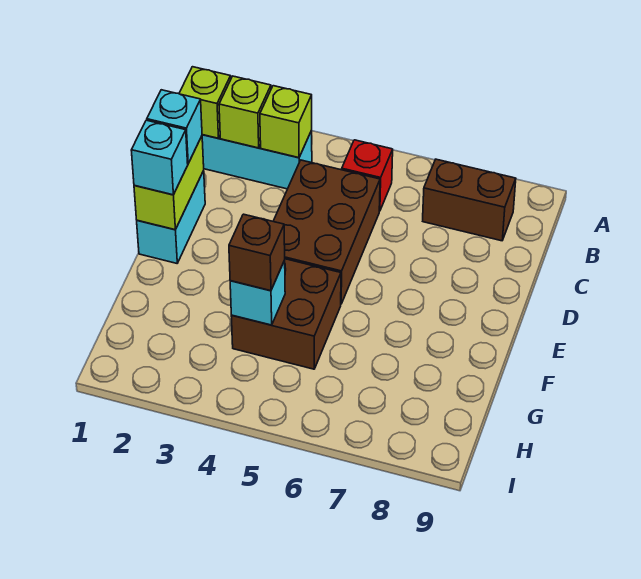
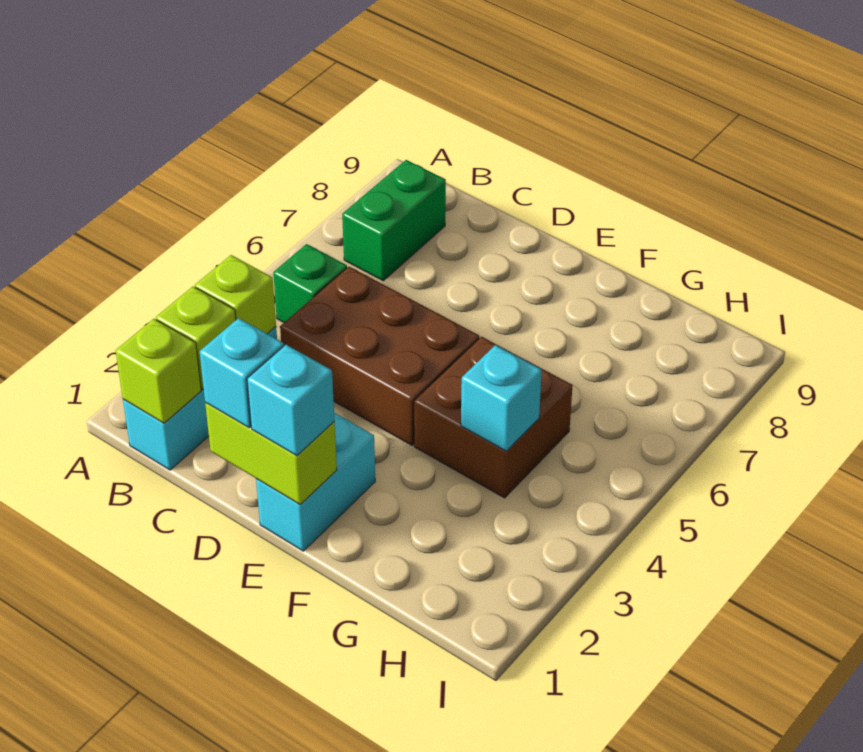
red 1x1 brick [342,140,393,211] -> green 1x1 brick [273,244,347,322]
brown 1x2 brick [423,159,516,241] -> green 1x2 brick [342,160,446,281]
cyan 1x2 brick [137,171,205,263] -> cyan 1x2 brick turned to [256,413,375,551]
brown 1x1 brick [229,214,285,291] -> none

